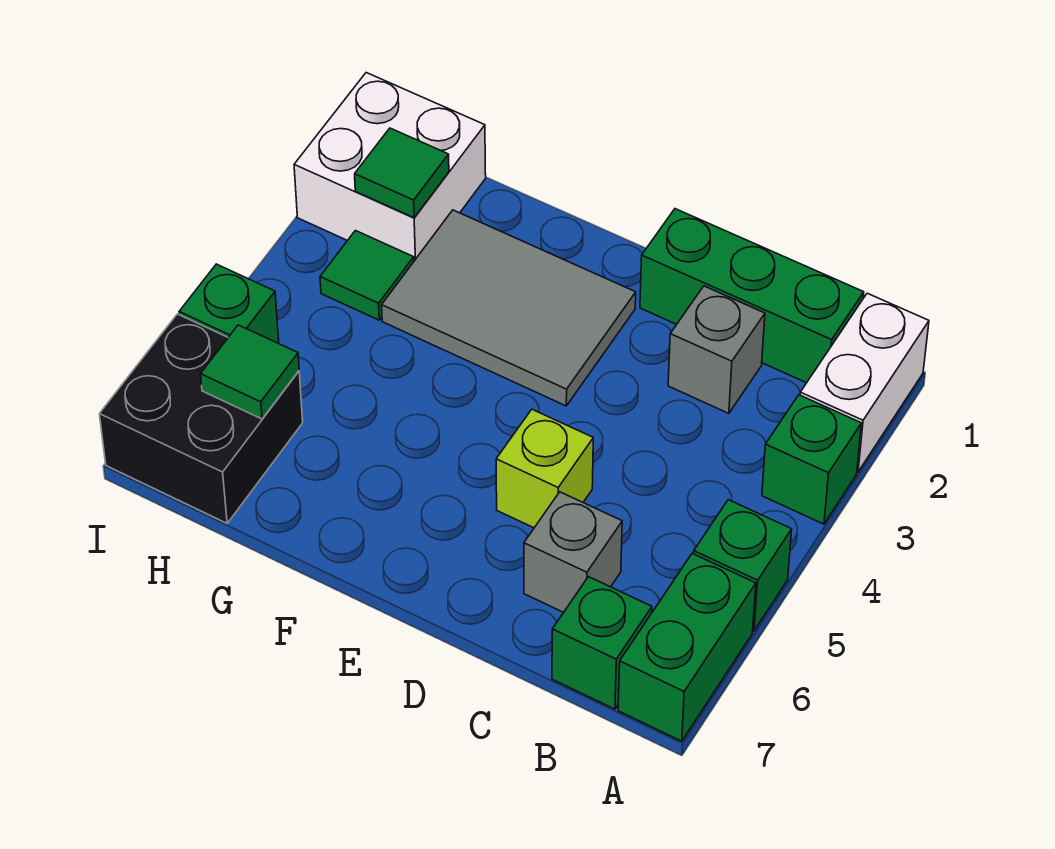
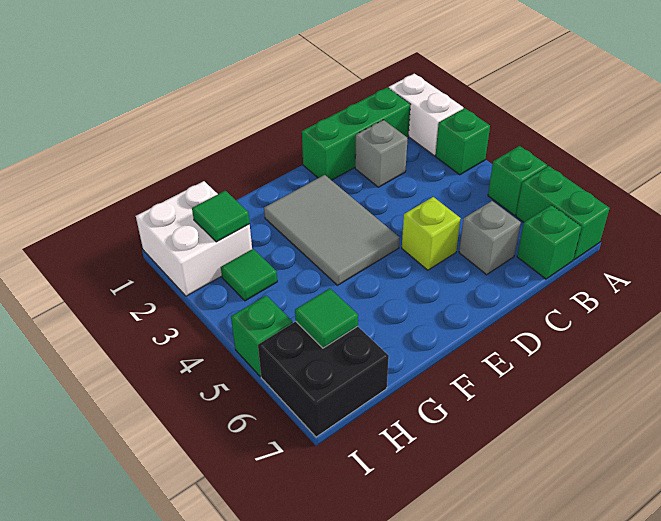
grey 2x3 tile [382,210,636,406] -> grey 2x3 tile turned to [264,175,399,285]

